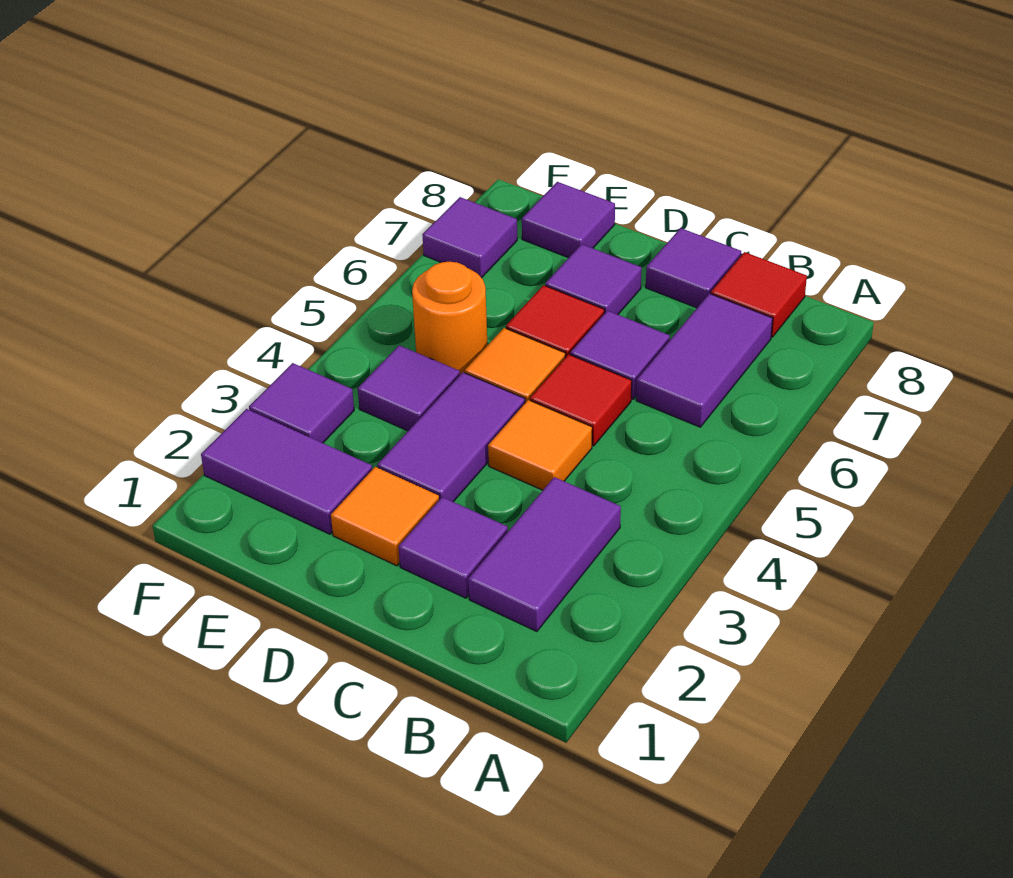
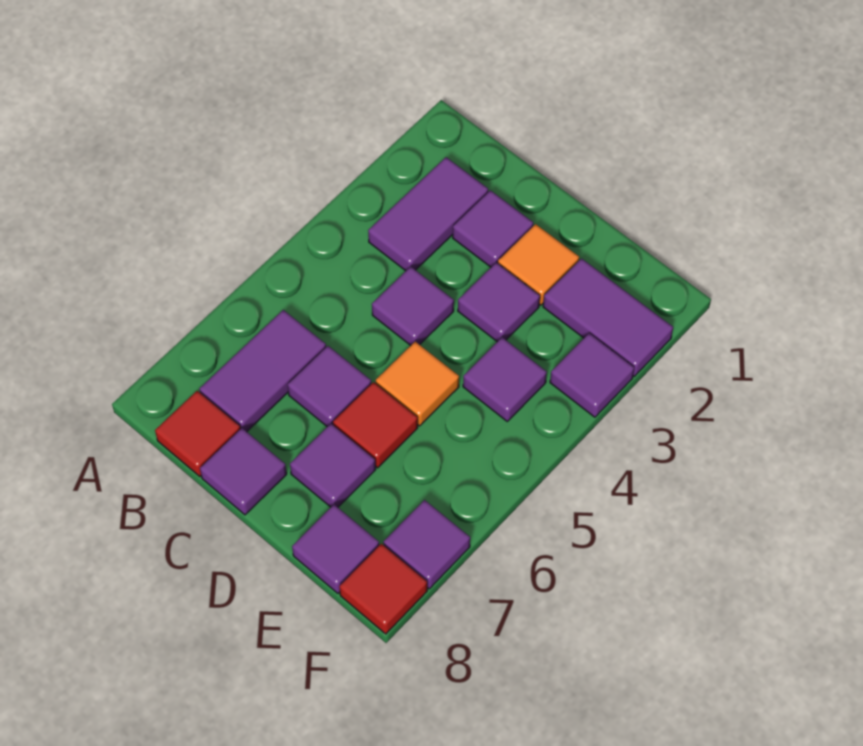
orange 1x1 tile [488,400,592,490] -> purple 1x1 tile [372,267,454,345]
red 1x1 tile [530,354,632,446] -> red 1x1 tile moved to [339,544,427,634]
purple 1x2 tile [377,372,525,502] -> purple 1x1 tile [458,263,540,342]
orange 1x1 round brick [412,262,487,375] -> none

